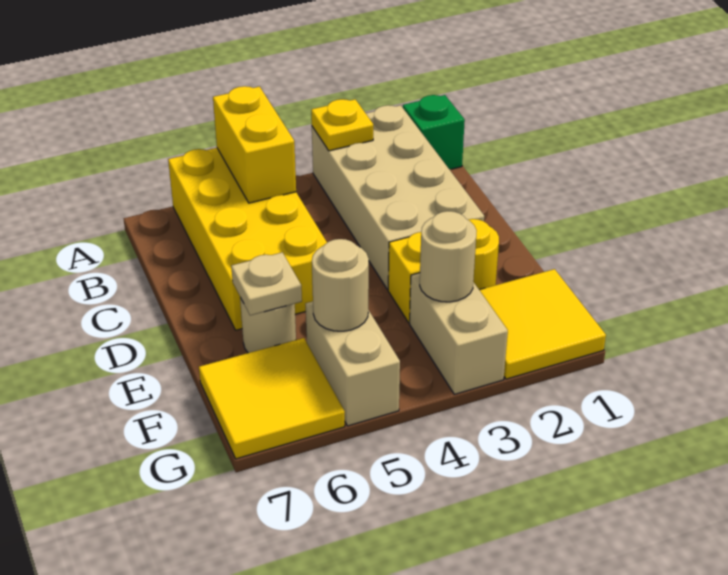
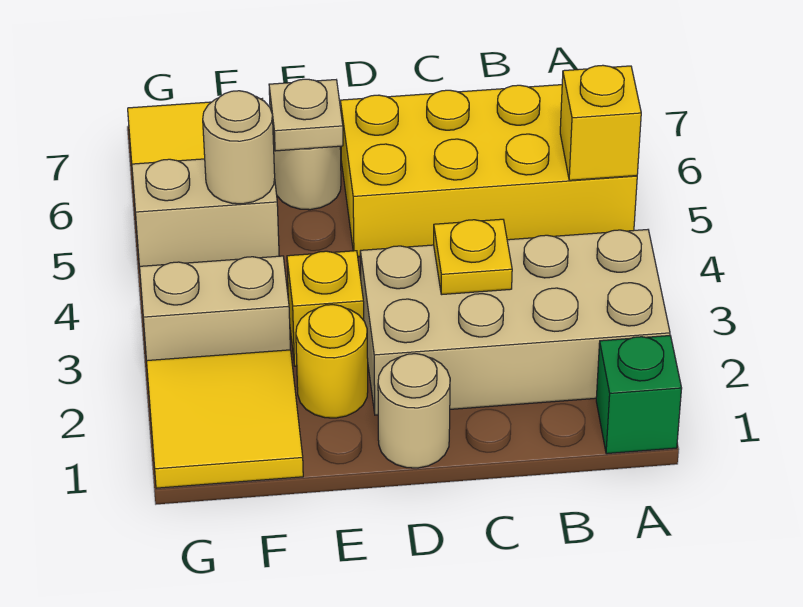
yellow 1x1 plate [311,99,373,151] -> yellow 1x1 plate moved to [434,219,512,295]
yellow 1x2 brick [213,86,296,203] -> yellow 1x1 brick [560,65,641,180]
tan 1x1 round brick [420,211,477,302] -> tan 1x1 round brick moved to [378,354,450,468]

